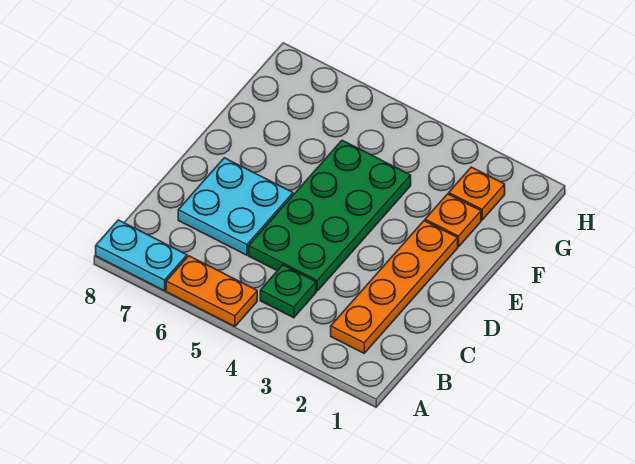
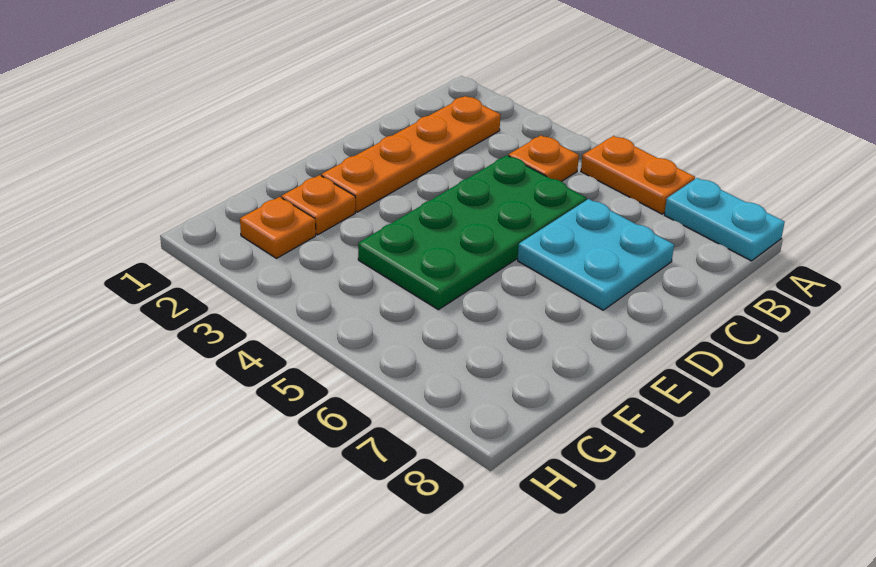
green 1x1 plate [260,265,316,318] -> orange 1x1 plate [508,135,579,181]

